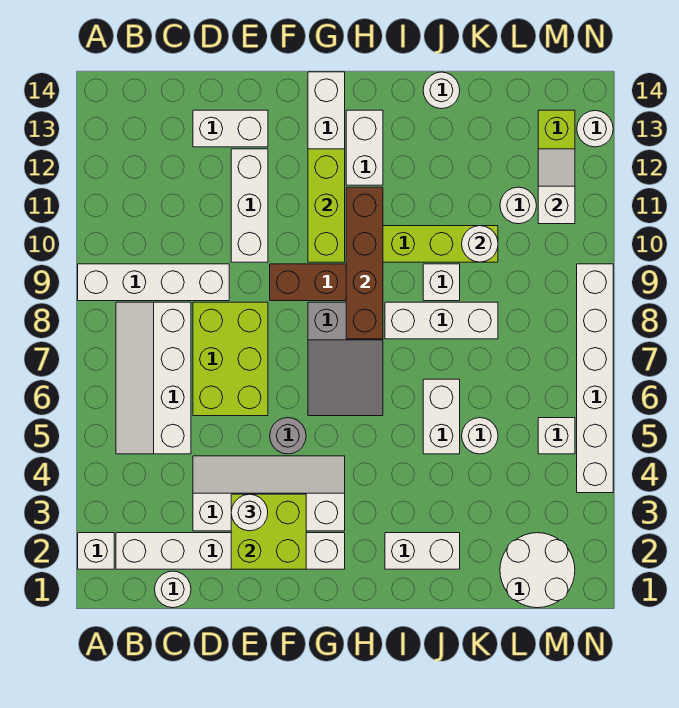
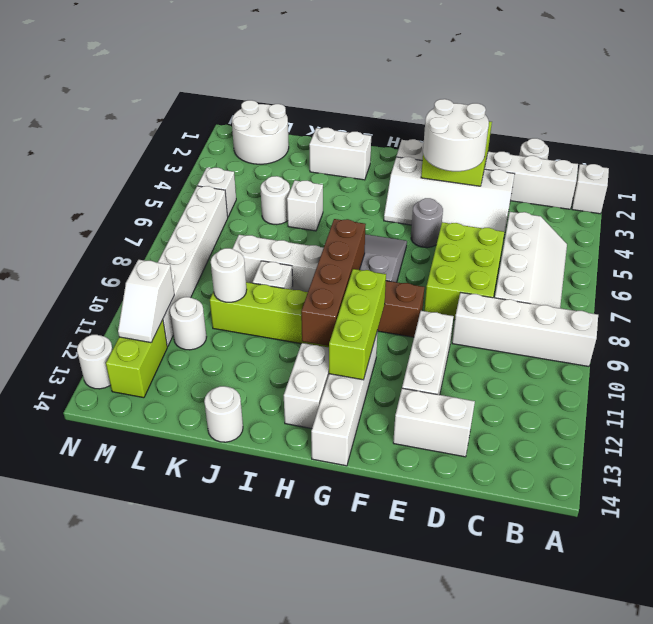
white 1x1 round brick [231,494,268,531] -> white 2x2 round brick [423,99,489,171]
white 1x2 brick [423,379,460,454] -> white 1x1 brick [287,181,323,231]
white 1x6 brick [577,264,613,493] -> white 1x6 brick moved to [158,186,228,347]

